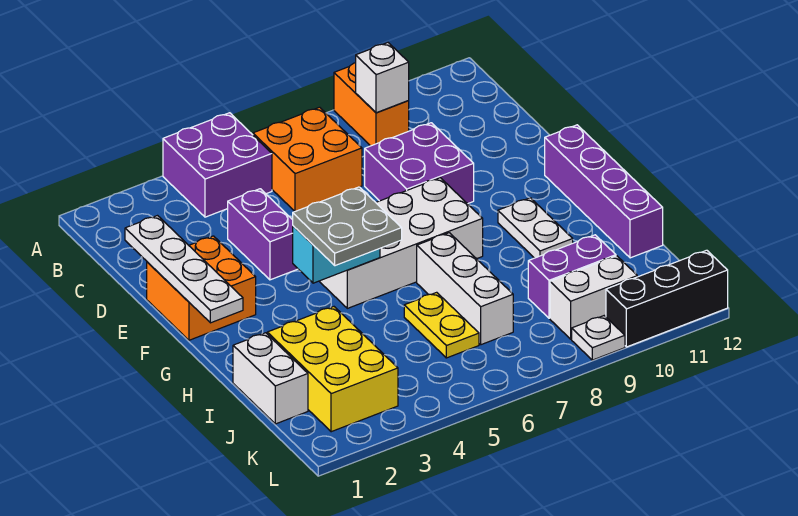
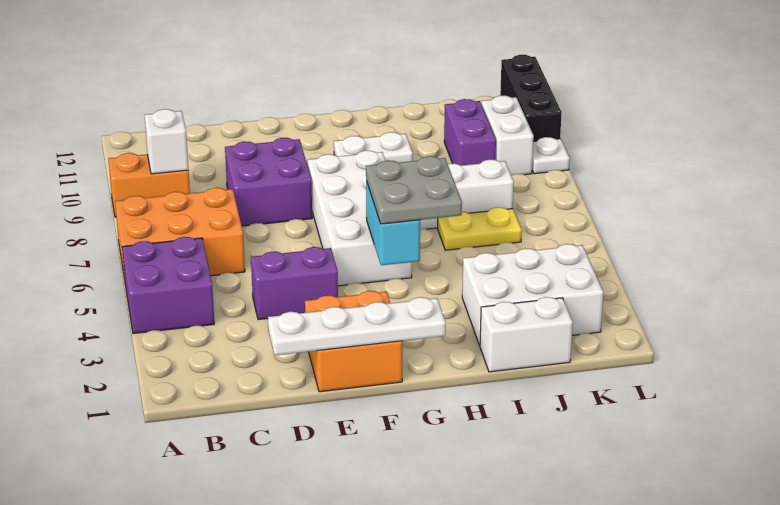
orange 2x2 brick [253,107,362,211] -> orange 2x3 brick [115,188,245,279]
purple 1x4 brick [545,125,663,258] -> none
yellow 2x3 brick [267,307,398,432] -> white 2x3 brick [462,244,603,346]

